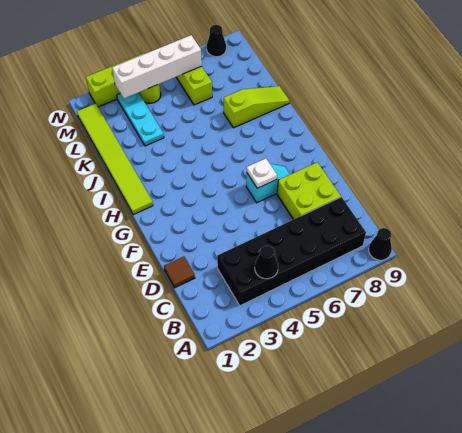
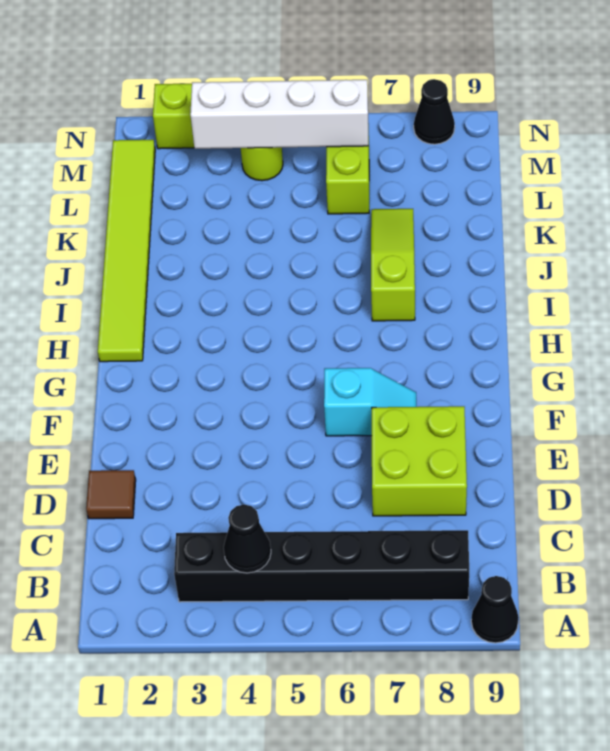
black 2x6 brick [217,197,366,306] -> black 1x6 brick [174,530,469,602]
white 1x1 plate [247,158,277,188] -> none
lime 1x3 slope [224,86,290,128] -> lime 1x3 slope turned to [371,209,415,321]
cyan 1x3 plate [117,93,164,146] -> none

